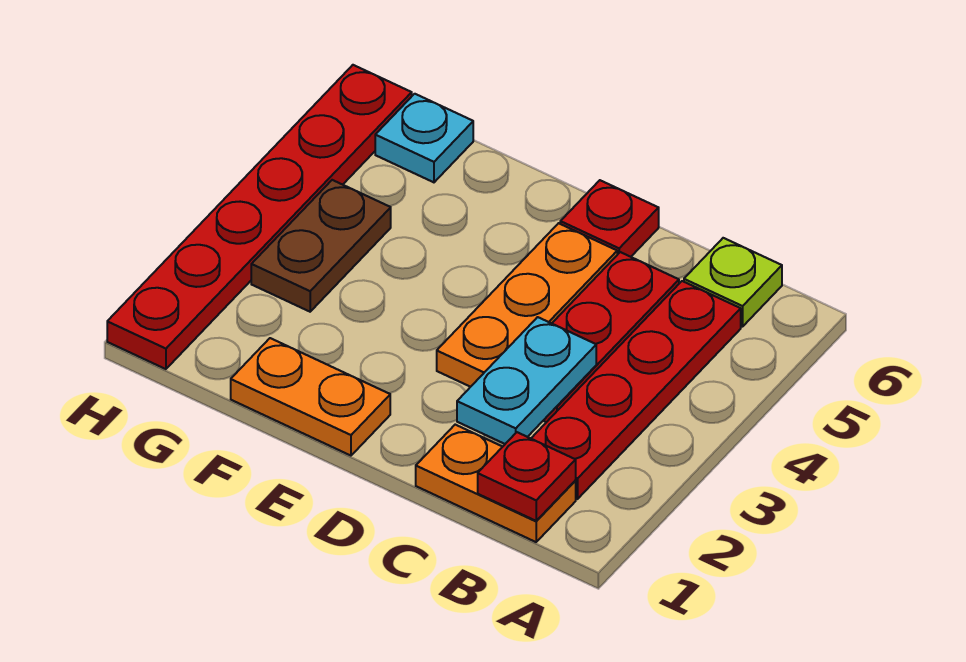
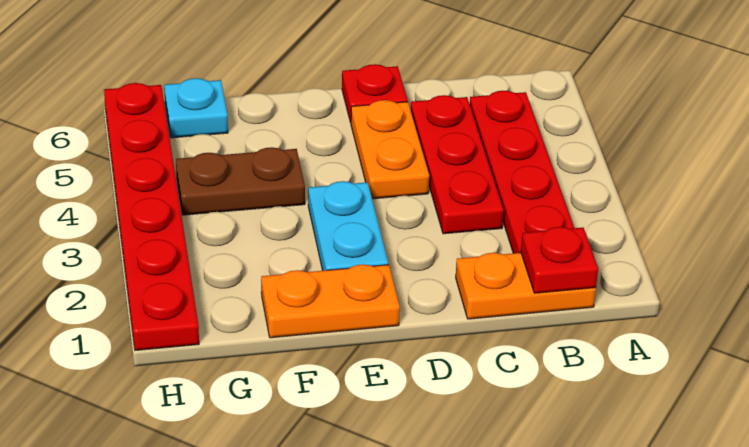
lime 1x1 plate [684,238,782,327] -> none
cyan 1x2 plate [457,317,596,444] -> cyan 1x2 plate moved to [308,181,388,271]
orange 1x3 plate [437,223,617,387] -> orange 1x2 plate [351,100,429,199]
brown 1x2 plate [251,180,391,312] -> brown 1x2 plate turned to [176,147,305,215]

